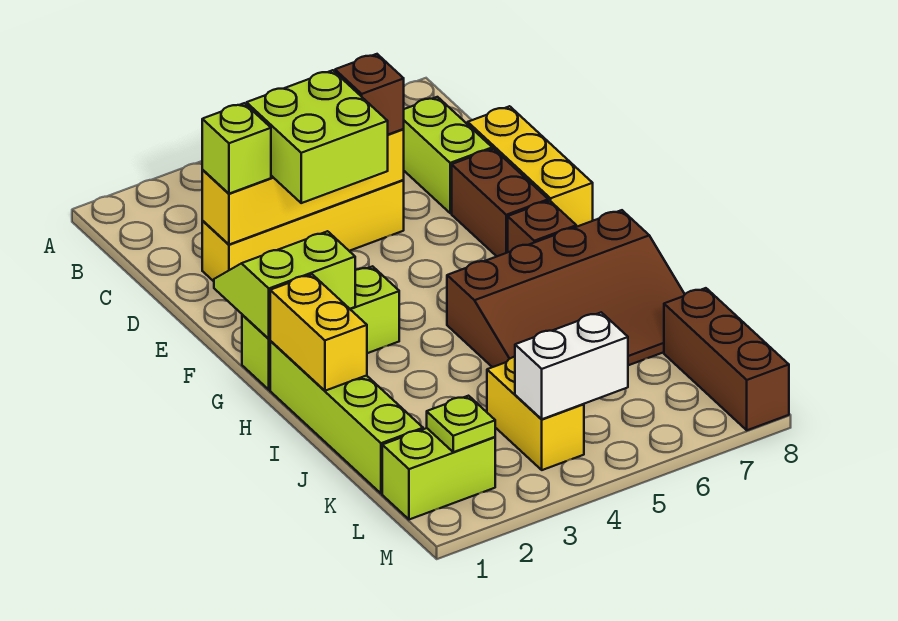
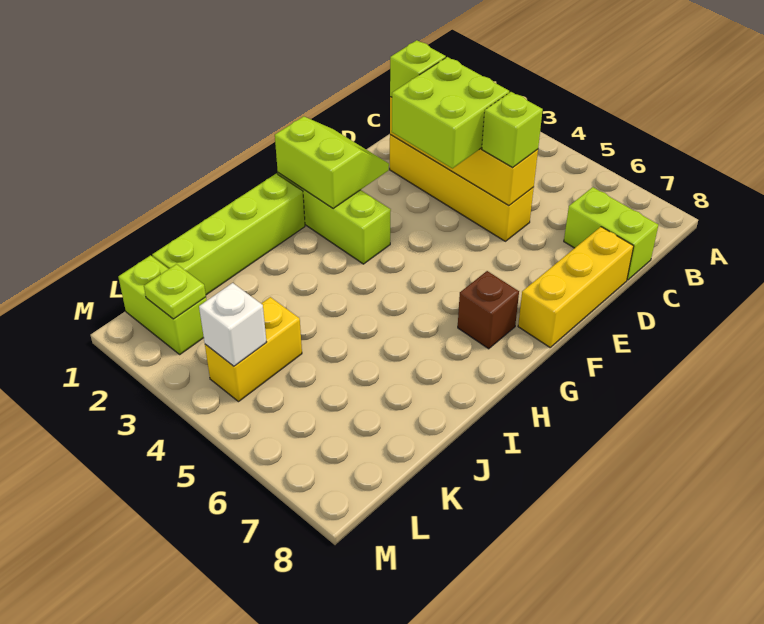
lime 1x2 brick [404,97,492,213] -> lime 1x2 brick turned to [564,187,658,280]
brown 1x1 brick [335,54,404,135] -> lime 1x1 brick [482,92,543,168]
brown 1x2 brick [452,149,548,256] -> none
yellow 1x2 brick [270,274,367,391] -> none
brown 3x4 slope [447,210,685,367] -> none
brown 1x3 brick [664,288,789,430] -> none
white 1x2 brick [515,312,628,419] -> white 1x1 brick [199,283,266,366]

